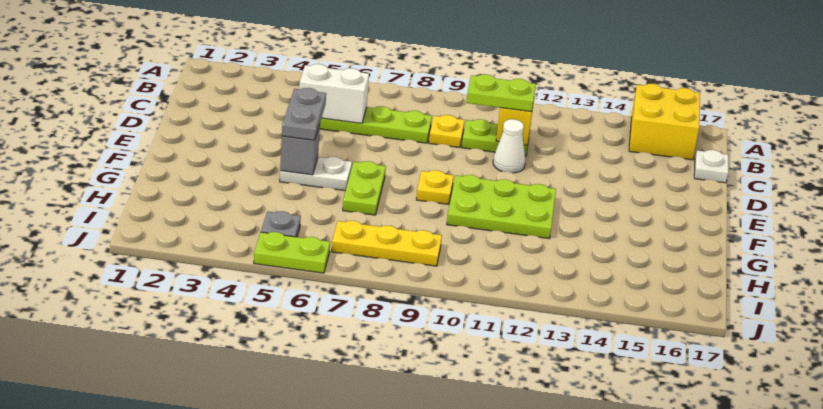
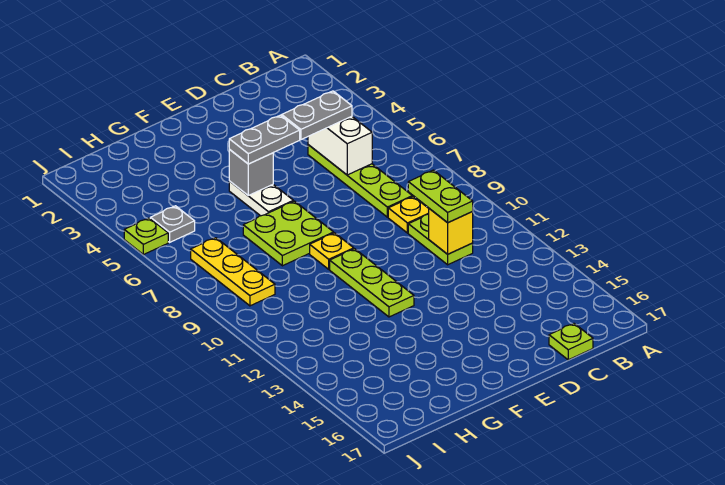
yellow 2x2 brick [629,84,700,160] -> none
none -> grey 1x2 plate [282,91,352,140]
white 1x1 plate [694,150,728,183] -> lime 1x1 plate [549,323,593,360]
white 1x1 cone [493,119,525,173] -> none
lime 1x2 plate [343,161,386,215] -> lime 2x2 plate [243,201,334,266]
lime 2x3 plate [447,175,556,239] -> lime 1x3 plate [330,249,414,317]
lime 1x2 plate [254,232,330,273] -> lime 1x1 plate [124,218,168,255]

